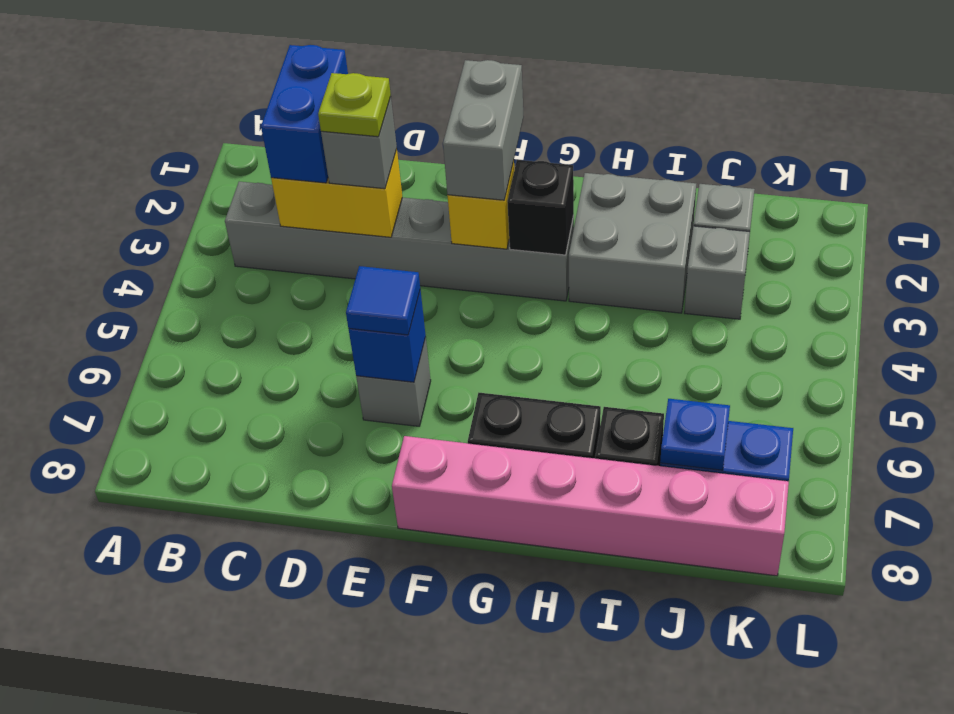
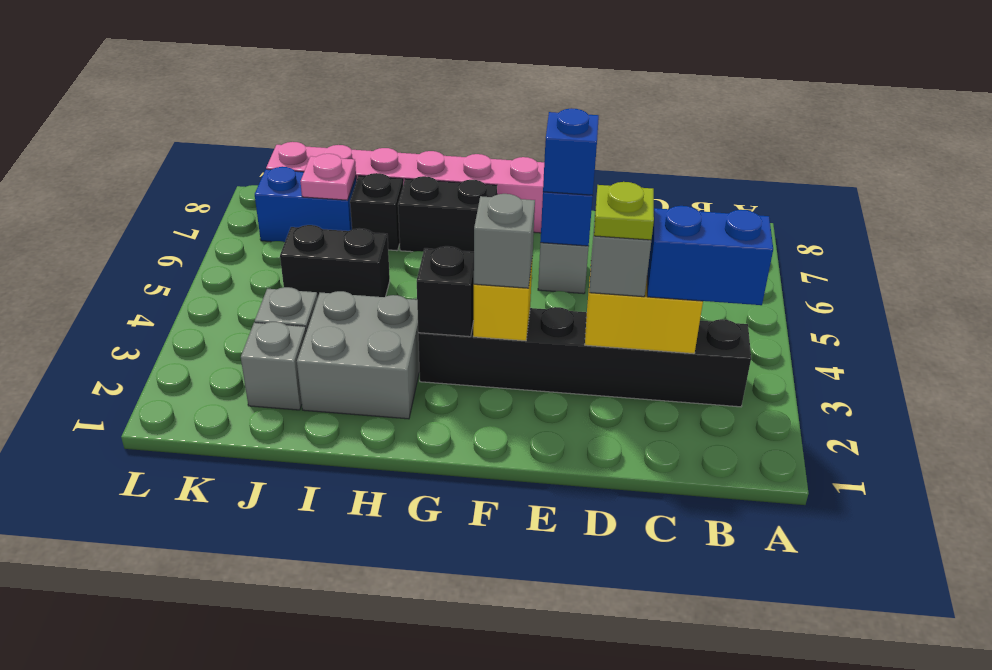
grey 1x6 brick [225,182,574,301] -> black 1x6 brick [418,307,751,407]
blue 1x2 brick [261,45,348,183] -> blue 1x2 brick turned to [647,206,773,305]
blue 1x1 tile [346,266,420,335] -> blue 1x1 brick [543,108,599,195]
grey 1x2 brick [443,60,524,200] -> grey 1x1 brick [474,194,535,288]
none -> black 1x2 brick [280,225,390,297]
blue 1x1 plate [660,399,730,470] -> pink 1x1 plate [300,154,356,200]

